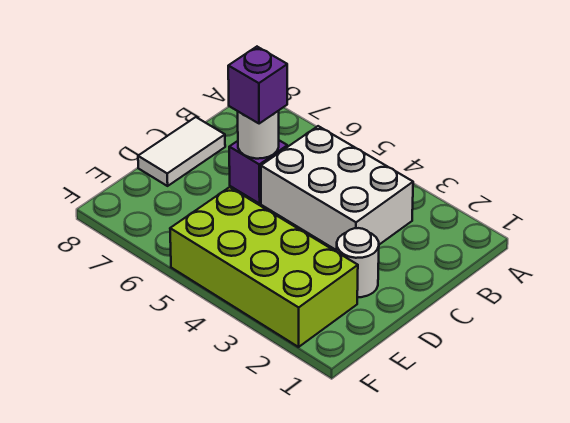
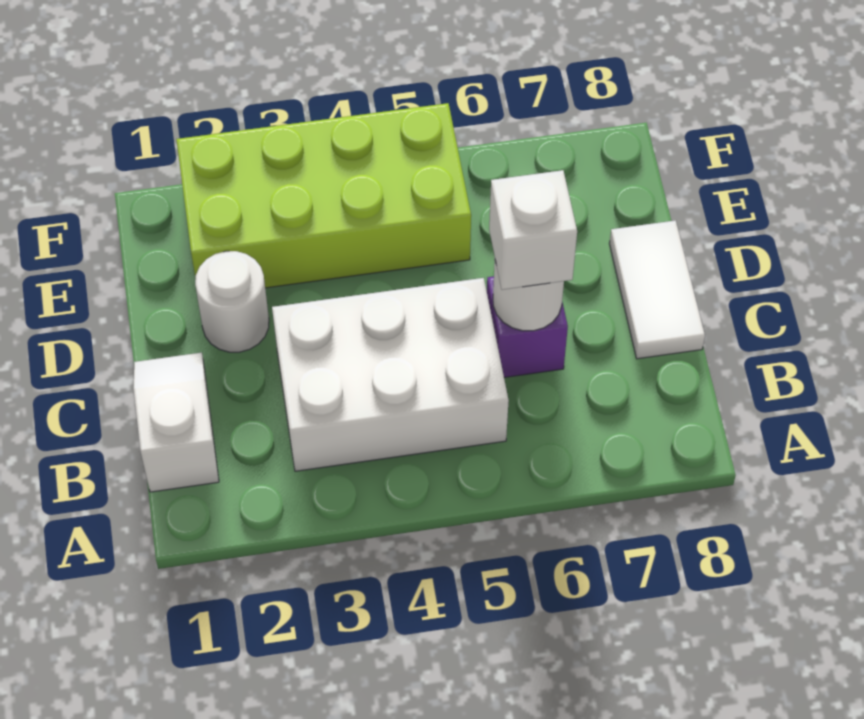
none -> white 1x2 slope [134,353,219,492]
purple 1x1 brick [228,47,287,124] -> white 1x1 brick [489,170,577,290]

